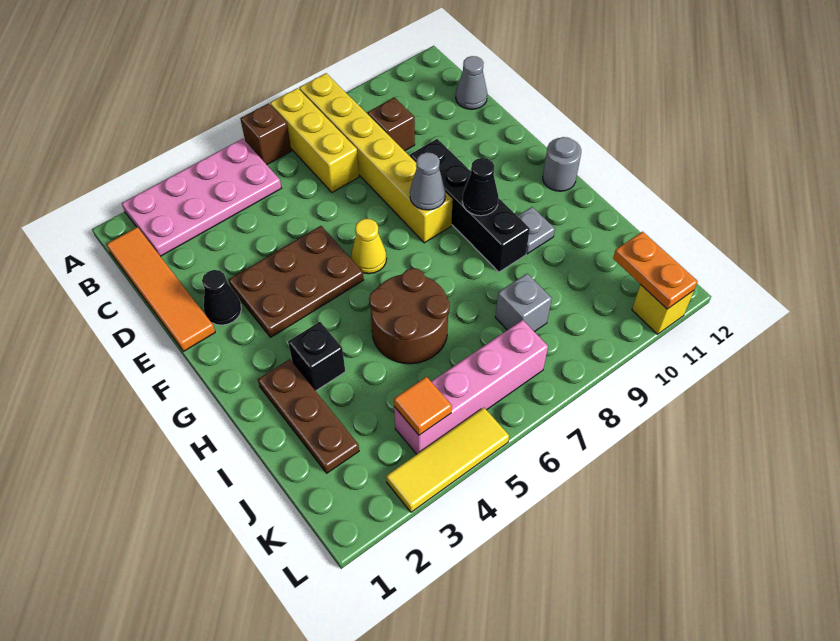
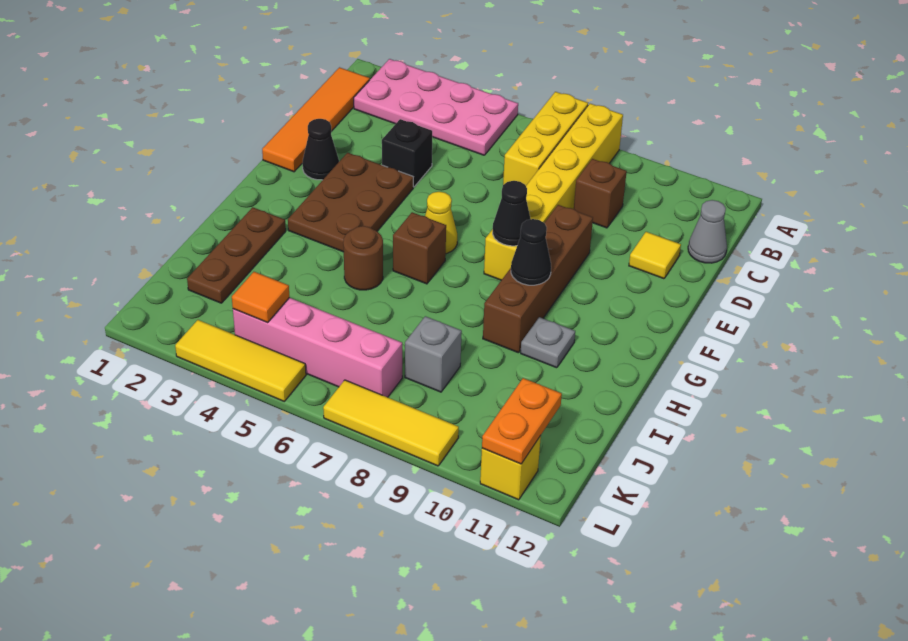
brown 1x1 brick [240,103,291,165] -> brown 1x1 brick moved to [393,212,446,284]
none -> yellow 1x1 tile [629,232,681,279]
brown 2x3 plate [229,226,363,337] -> brown 2x3 plate turned to [288,153,413,252]
black 1x4 brick [410,139,530,272] -> brown 1x4 brick [483,205,593,353]
grey 1x1 cone [410,152,446,210] -> black 1x1 cone [493,181,530,246]
grey 1x1 round brick [543,137,581,191] -> none
black 1x1 brick [288,322,345,391] -> black 1x1 brick moved to [382,119,432,187]
brown 2x2 round brick [369,268,450,364] -> brown 1x1 round brick [343,226,383,290]
none -> yellow 1x3 tile [323,380,459,466]

